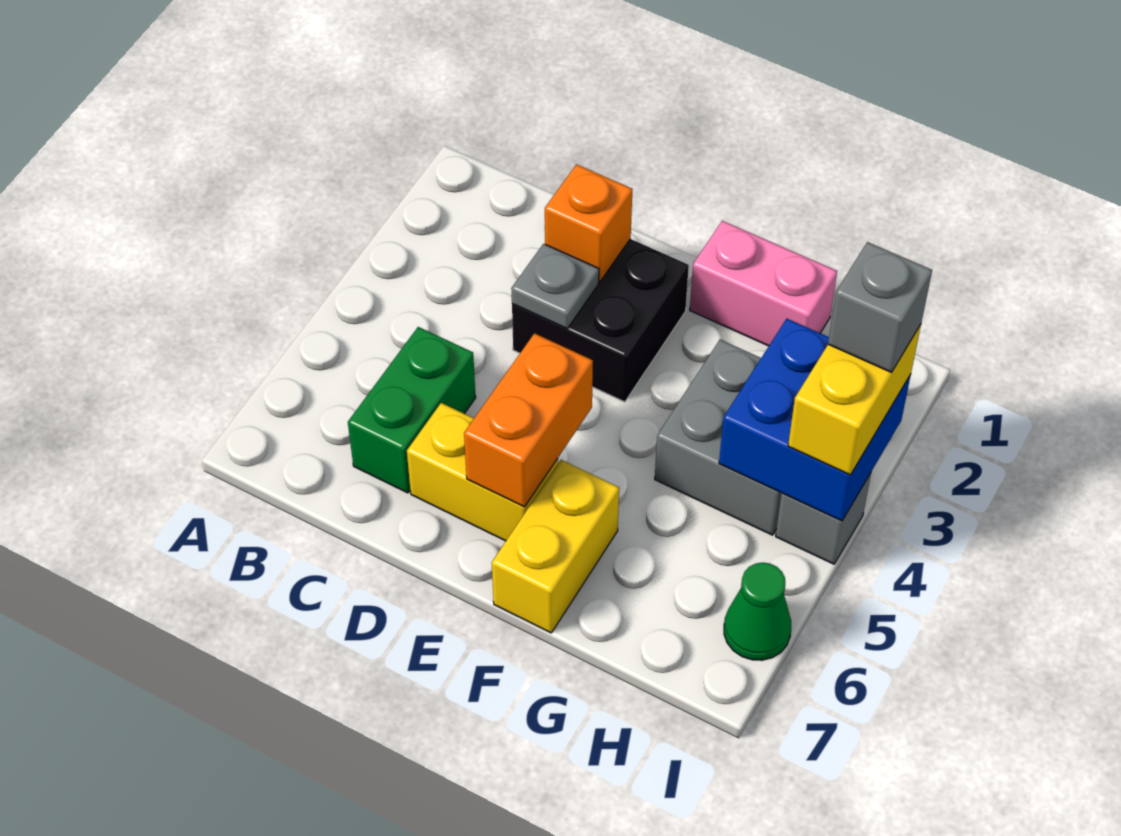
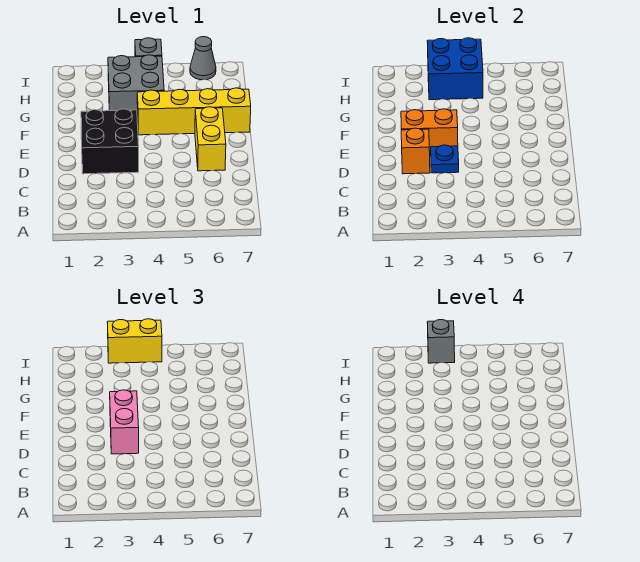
green 1x2 brick [348,327,476,493] -> none
grey 1x1 plate [511,244,599,329] -> blue 1x1 plate [431,145,459,173]
orange 1x2 brick [464,333,593,507] -> orange 1x2 brick moved to [401,109,458,154]
pink 1x2 brick [690,221,837,346] -> pink 1x2 brick moved to [110,390,139,454]
yellow 1x2 brick [492,460,619,633] -> yellow 1x4 brick [137,88,251,135]
green 1x1 cone [724,562,791,660] -> grey 1x1 cone [190,37,216,80]

